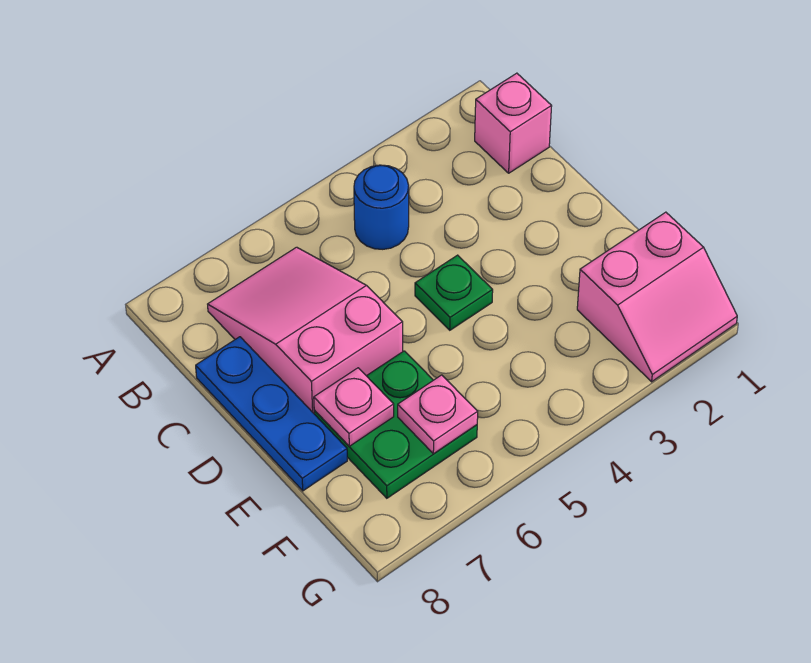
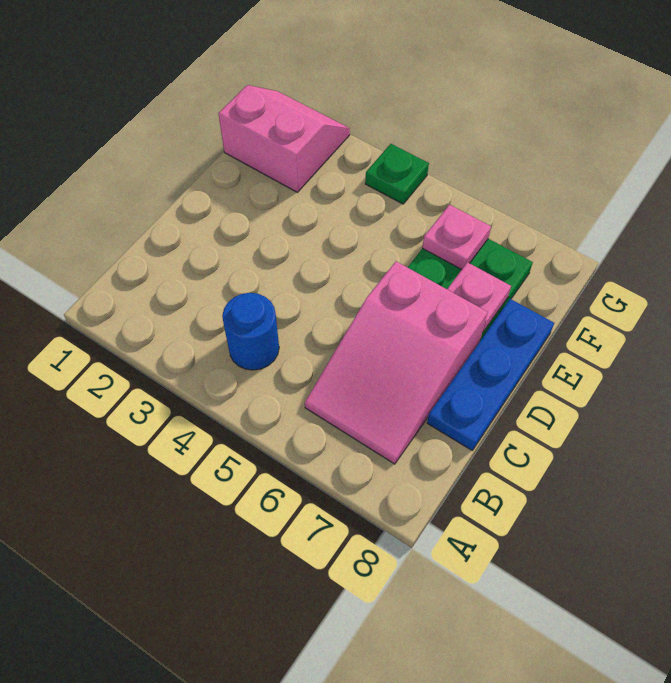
pink 1x1 brick [475,73,552,173] -> none
green 1x1 plate [415,255,493,330] -> green 1x1 plate moved to [365,144,429,204]

